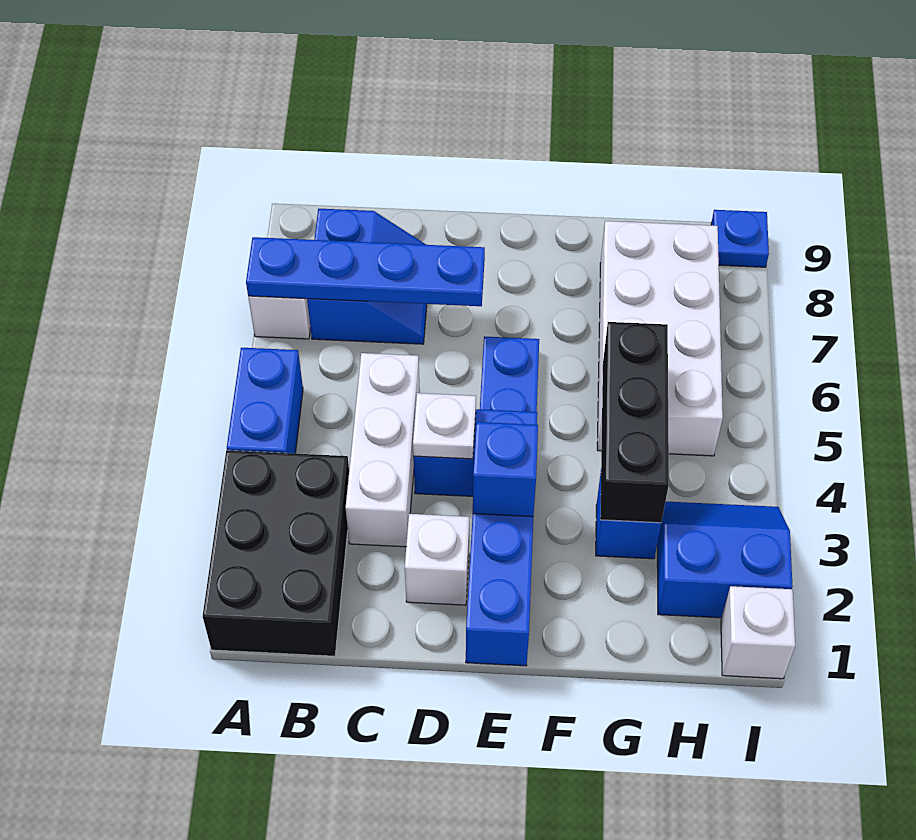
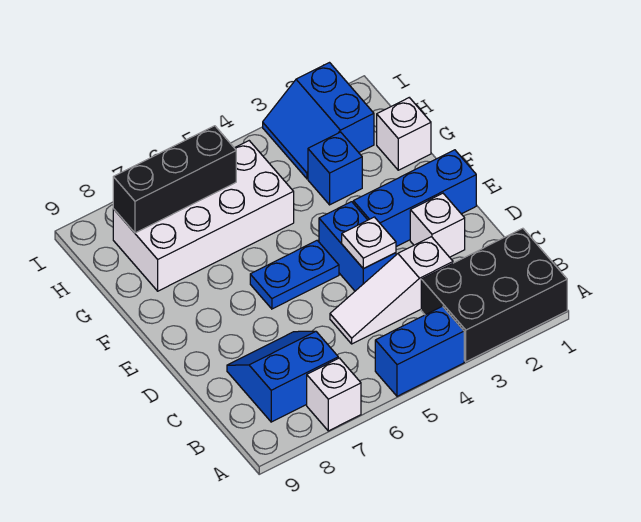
blue 1x4 plate [246,237,485,306] -> none
white 1x3 brick [346,353,420,547] -> white 1x3 slope [330,237,453,344]
blue 1x1 brick [473,422,538,517] -> none
black 1x3 brick [600,322,669,523] -> black 1x3 brick moved to [113,126,236,233]
white 1x1 brick [721,586,795,679] -> white 1x1 brick moved to [377,98,431,170]
blue 1x1 plate [711,210,769,267] -> none

